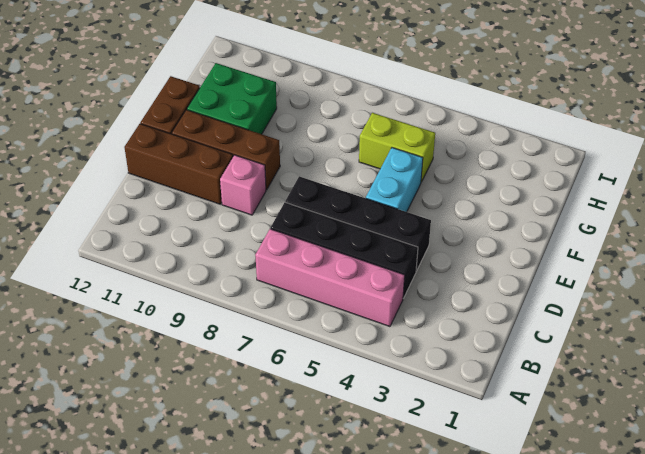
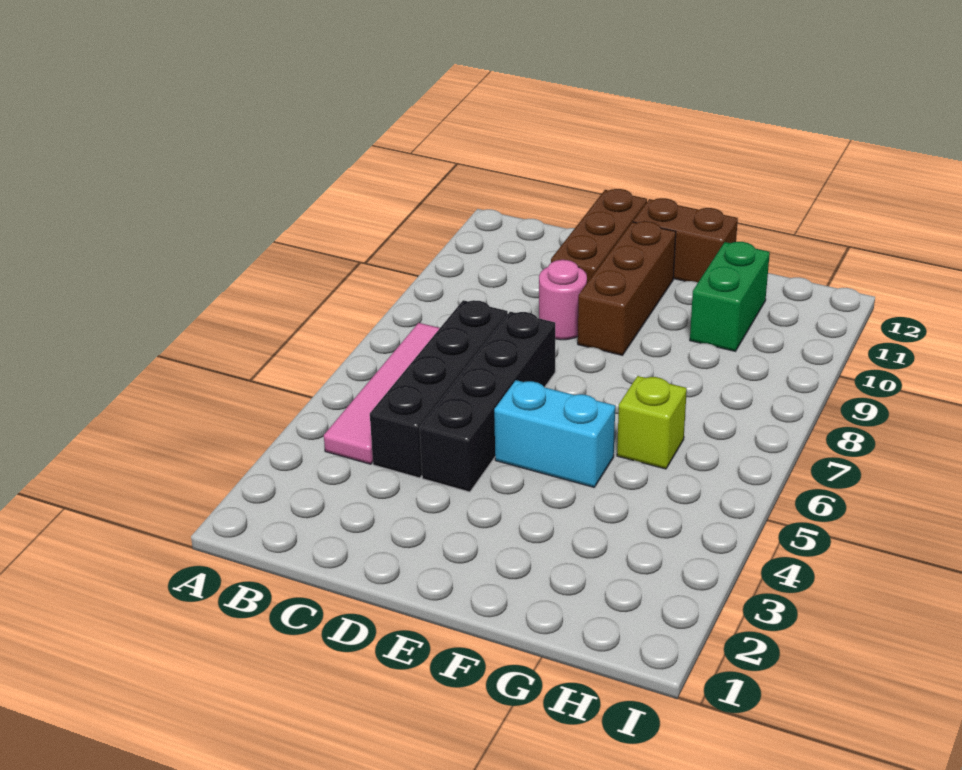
pink 1x4 brick [255,229,405,327] -> pink 1x4 tile [324,323,440,464]
pink 1x1 brick [220,155,266,215] -> pink 1x1 round brick [539,260,587,340]
green 2x2 brick [187,63,277,134] -> green 1x2 brick [690,242,770,351]
lime 1x2 brick [359,113,435,182] -> lime 1x1 brick [617,376,687,469]

